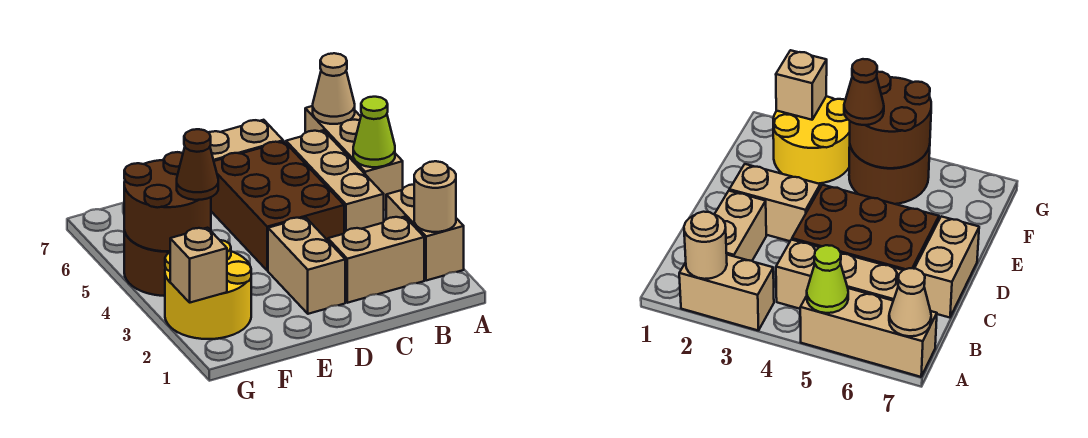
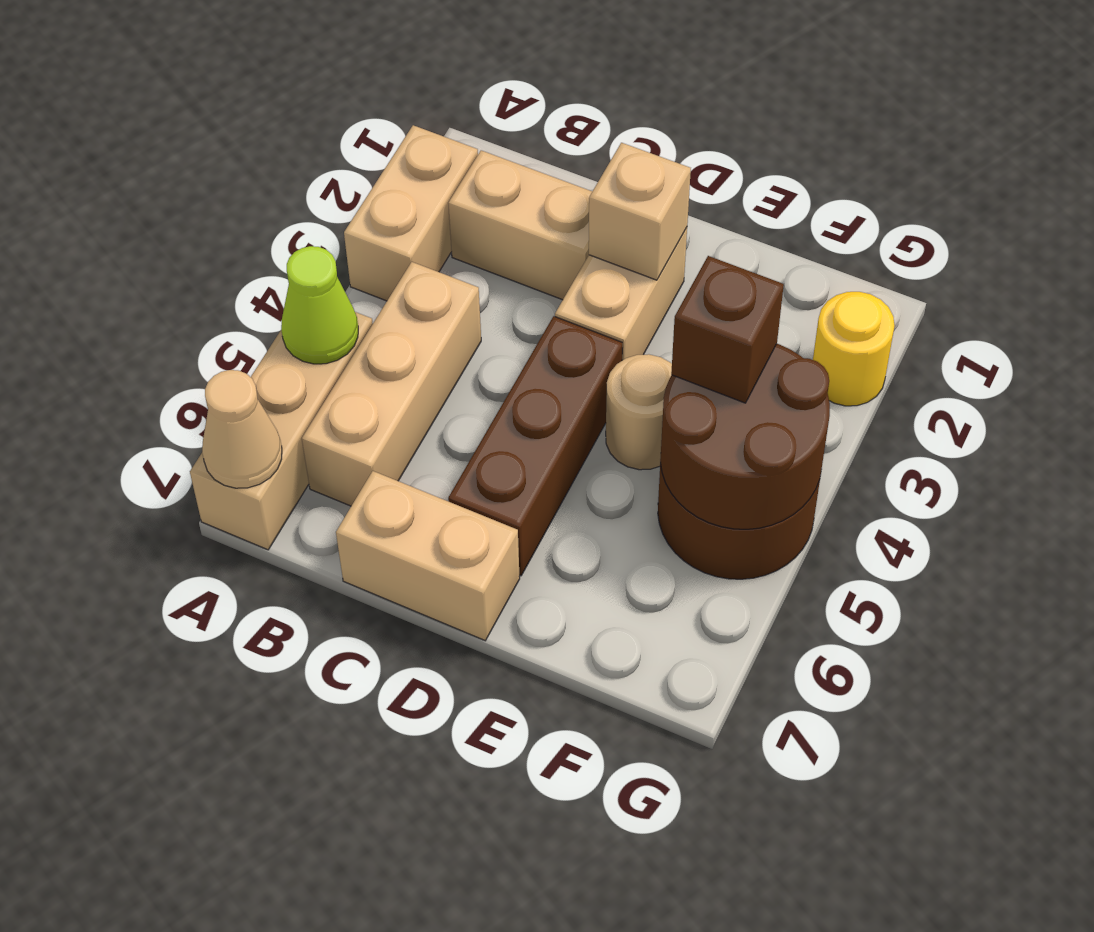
tan 1x1 round brick [414,161,456,232] -> tan 1x1 round brick moved to [606,354,672,470]
brown 2x3 brick [211,141,344,271] -> brown 1x3 brick [448,316,622,576]
yellow 2x2 round brick [165,240,251,339] -> yellow 1x1 round brick [813,292,895,406]
brown 1x1 cone [177,129,218,200] -> brown 1x1 brick [671,256,784,403]
tan 1x1 brick [170,228,227,303] -> tan 1x1 brick moved to [589,143,691,280]

